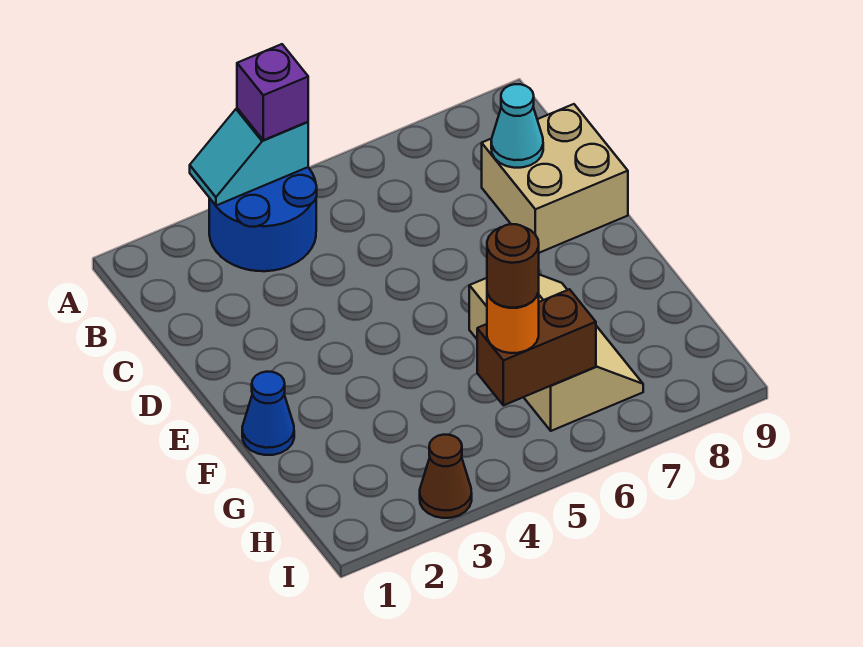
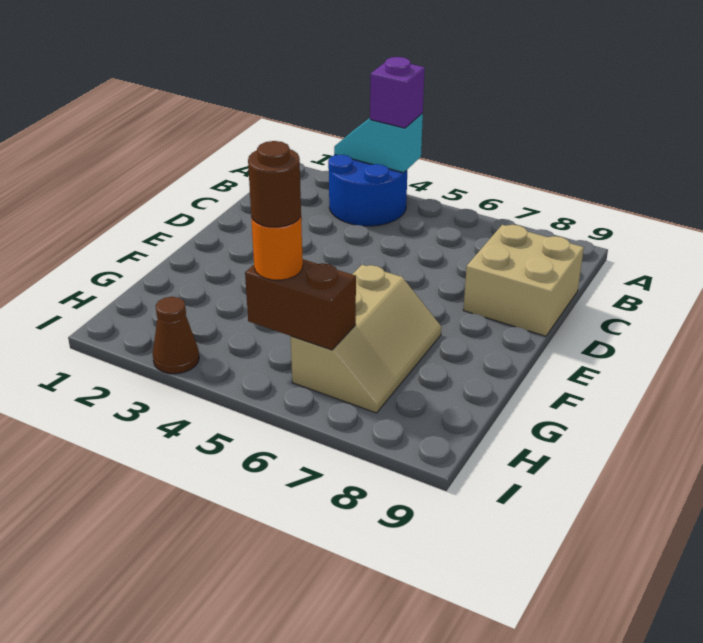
cyan 1x1 cone [491,84,543,168] -> none
blue 1x1 cone [242,372,294,455] -> none

